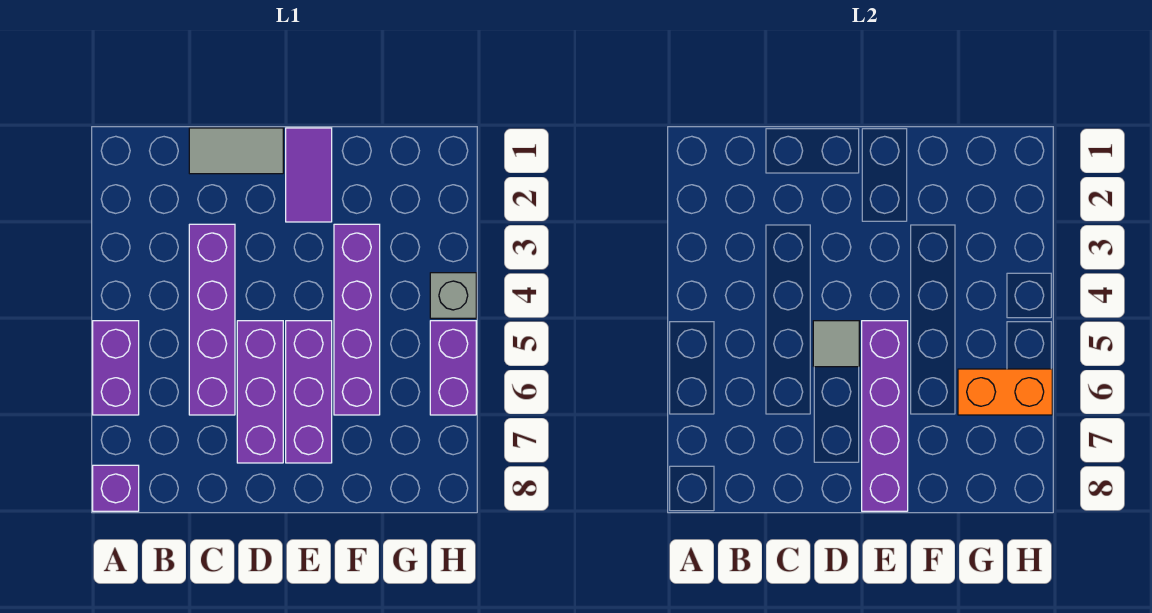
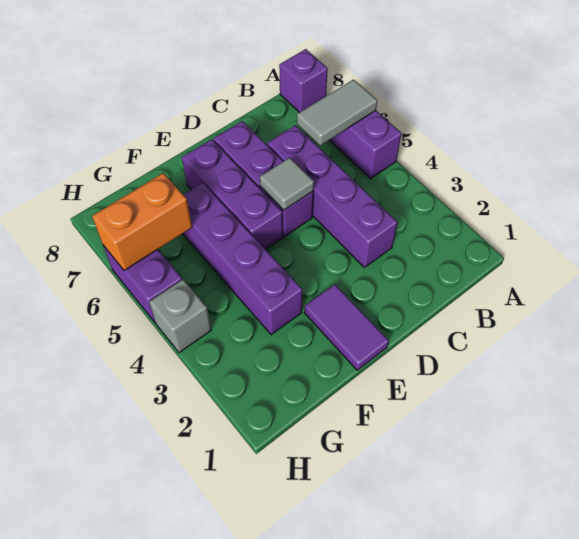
grey 1x2 tile [189,128,283,174] -> grey 1x2 tile moved to [297,80,377,146]
purple 1x4 brick [862,321,908,511] -> none

